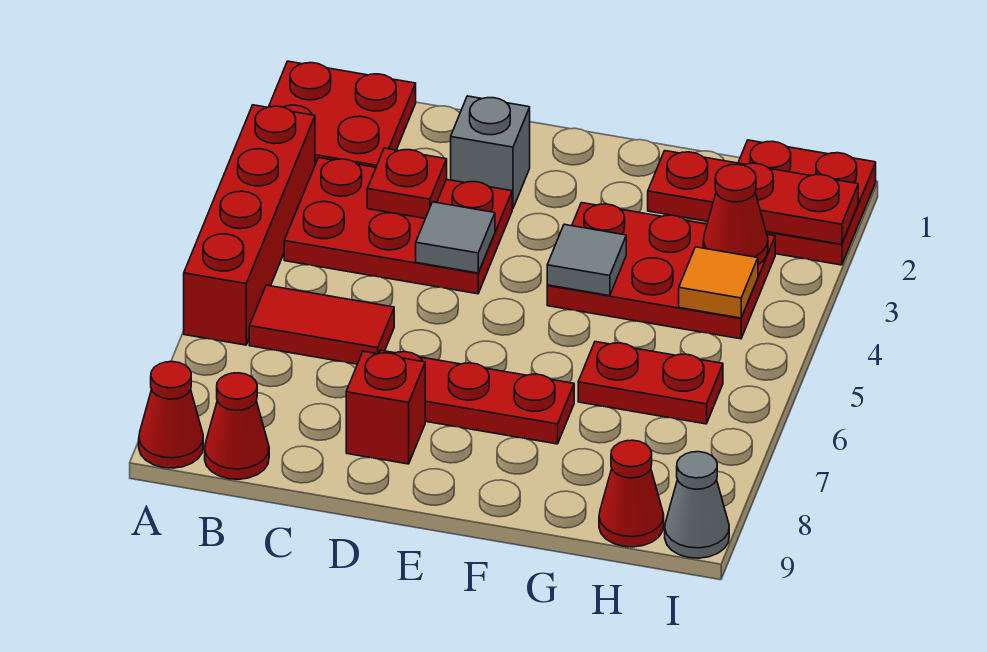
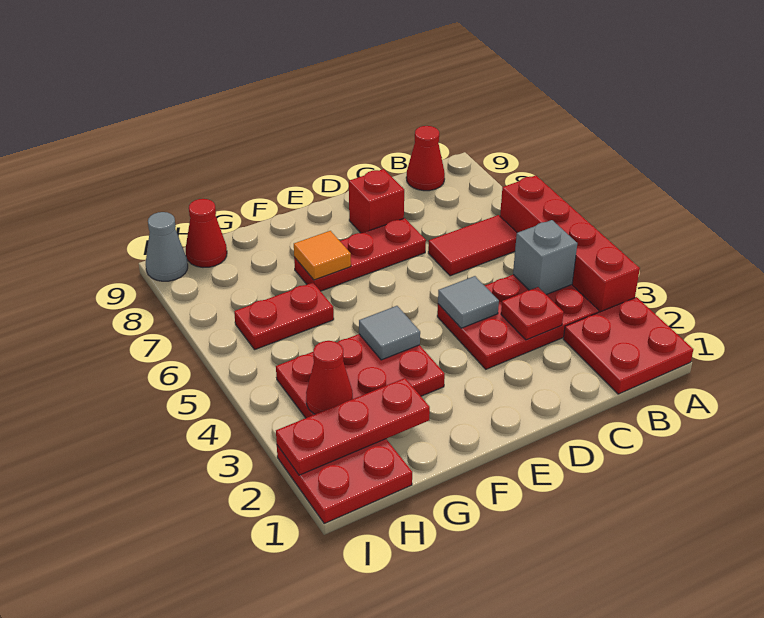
red 1x1 cone [139,362,203,468] -> none
grey 1x1 brick [451,96,530,209] -> grey 1x1 brick moved to [513,220,577,295]
orange 1x1 tile [679,247,758,318] -> orange 1x1 tile moved to [294,231,351,280]

